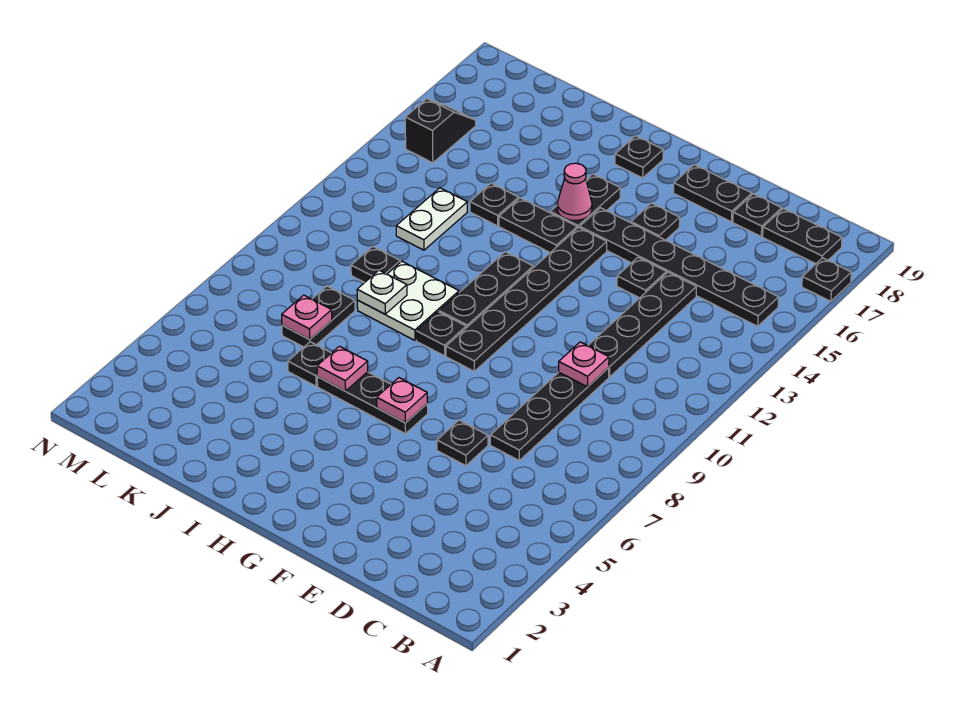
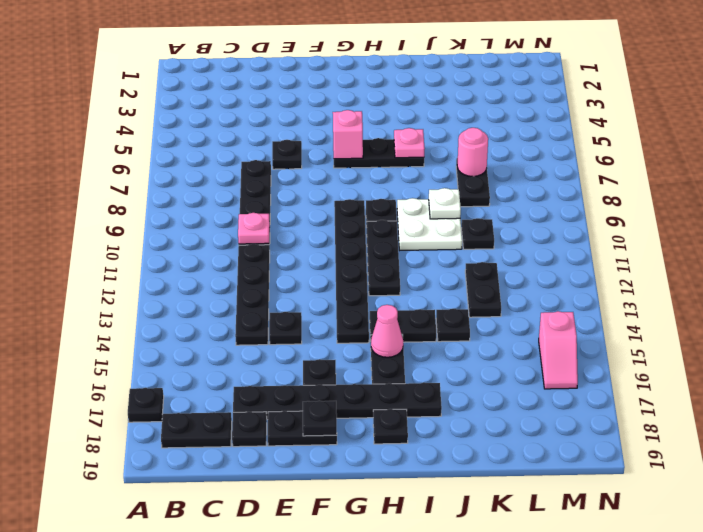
black 1x6 plate [580,208,779,326] -> black 1x6 plate moved to [233,383,442,420]
pink 1x1 plate [377,378,427,423] -> pink 1x1 brick [333,110,363,159]
black 1x1 plate [288,342,331,386] -> black 1x1 plate moved to [303,401,337,436]
pink 1x1 plate [282,295,332,339] -> pink 1x1 round brick [457,128,488,177]
white 1x2 plate [396,188,467,250] -> black 1x2 plate [465,262,501,317]
black 1x2 slope [405,99,476,163] -> pink 1x2 slope [539,311,578,389]

